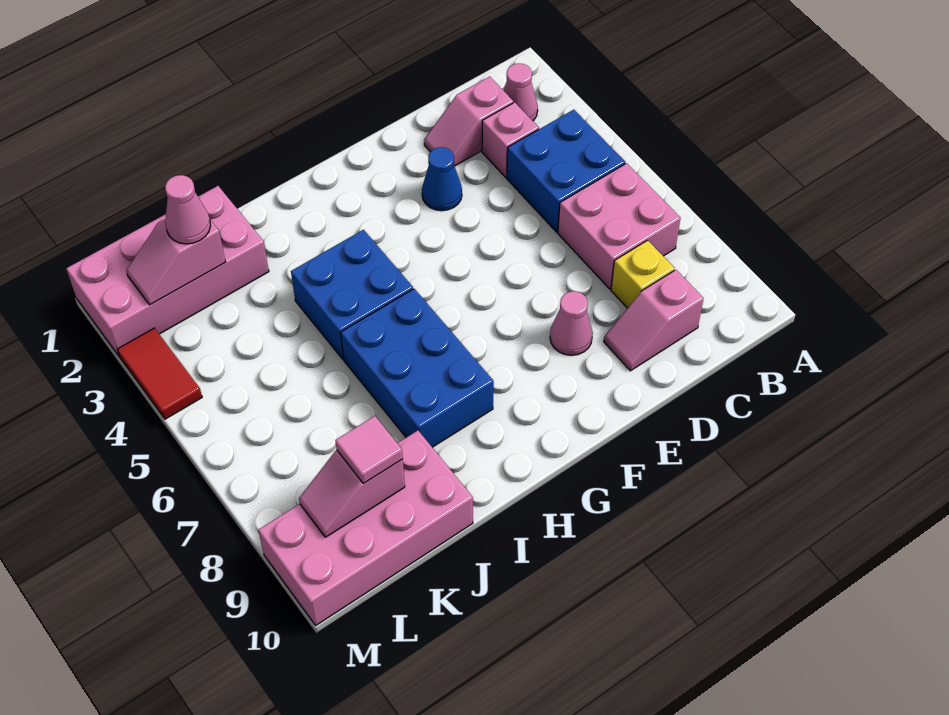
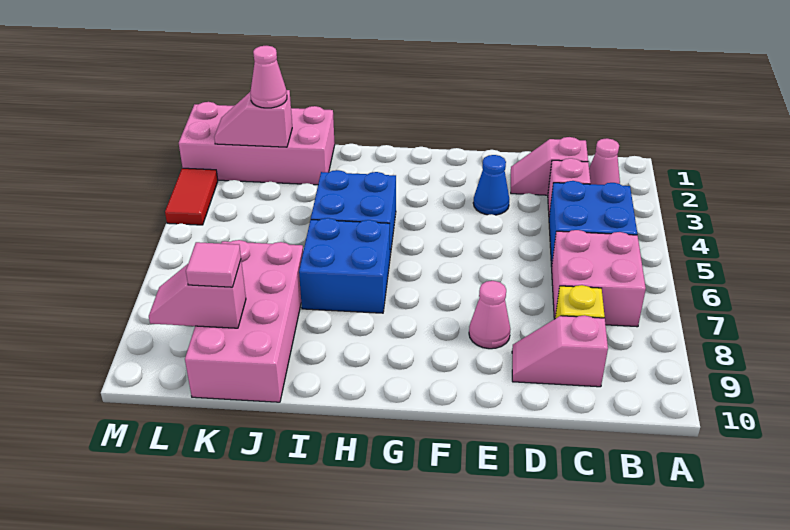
blue 2x3 brick [341,289,494,447] -> blue 2x2 brick [299,218,390,313]
pink 2x4 brick [258,431,473,625] -> pink 2x4 brick turned to [185,240,303,402]

